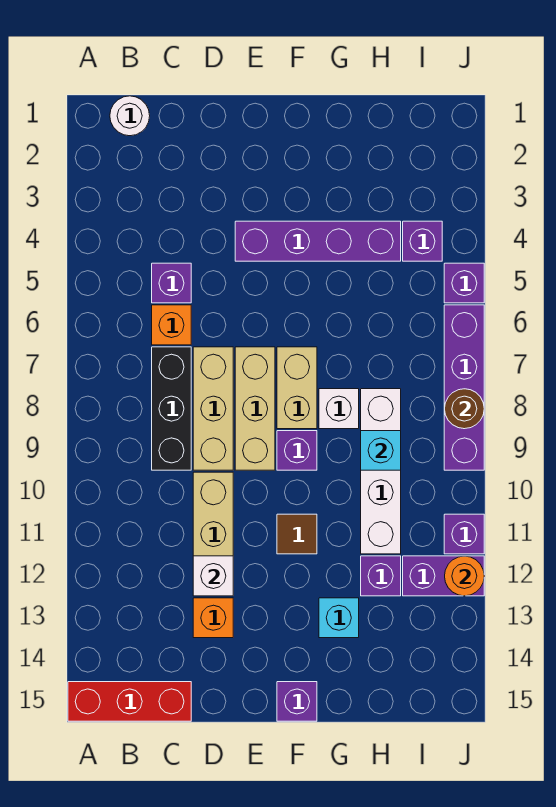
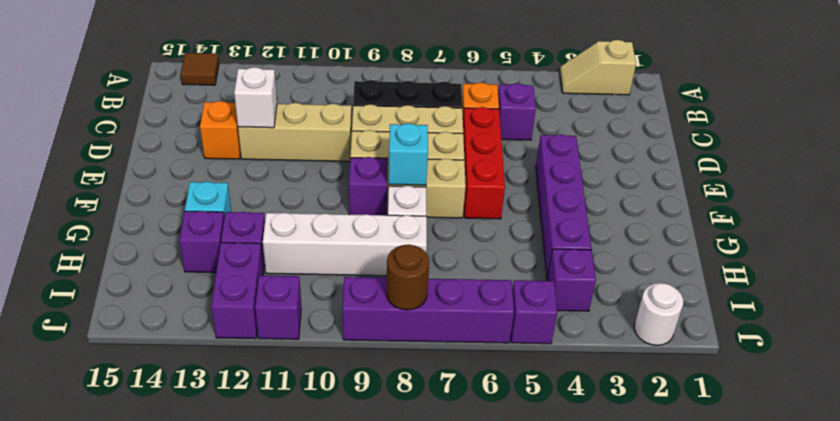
none -> tan 1x2 slope [560,40,636,95]
red 1x3 brick [68,682,191,721] -> red 1x3 brick moved to [463,107,505,219]
white 1x1 round brick [110,96,150,136] -> white 1x1 round brick moved to [634,283,683,345]
brown 1x1 tile [277,514,317,554] -> brown 1x1 tile moved to [181,53,219,85]
purple 1x1 brick [277,682,317,721] -> purple 1x1 brick moved to [179,211,224,273]
cyan 1x1 brick [361,431,401,470] -> cyan 1x1 brick moved to [389,123,428,185]
orange 1x1 round brick [445,556,484,596] -> none

